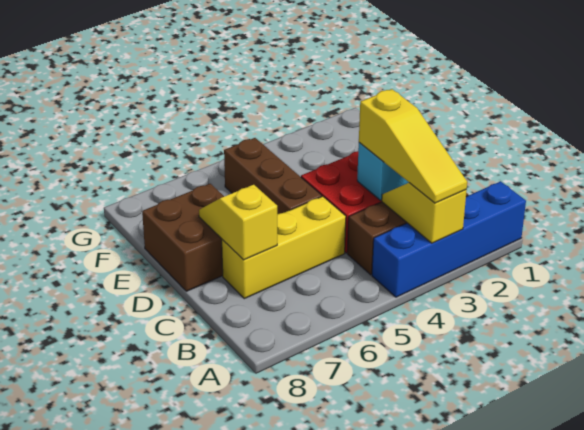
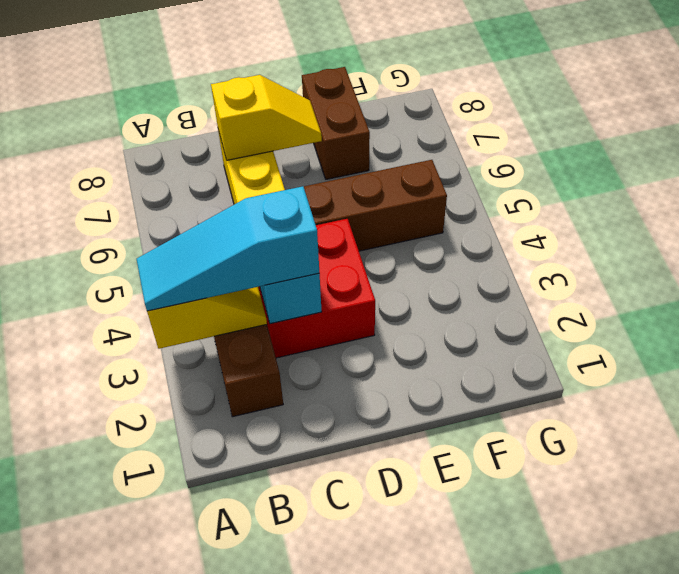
blue 1x4 brick [372,181,526,297] -> none
yellow 1x3 slope [359,89,467,203] -> cyan 1x3 slope [137,186,319,311]
brown 2x2 brick [142,184,224,291] -> brown 1x2 brick [302,67,370,179]

